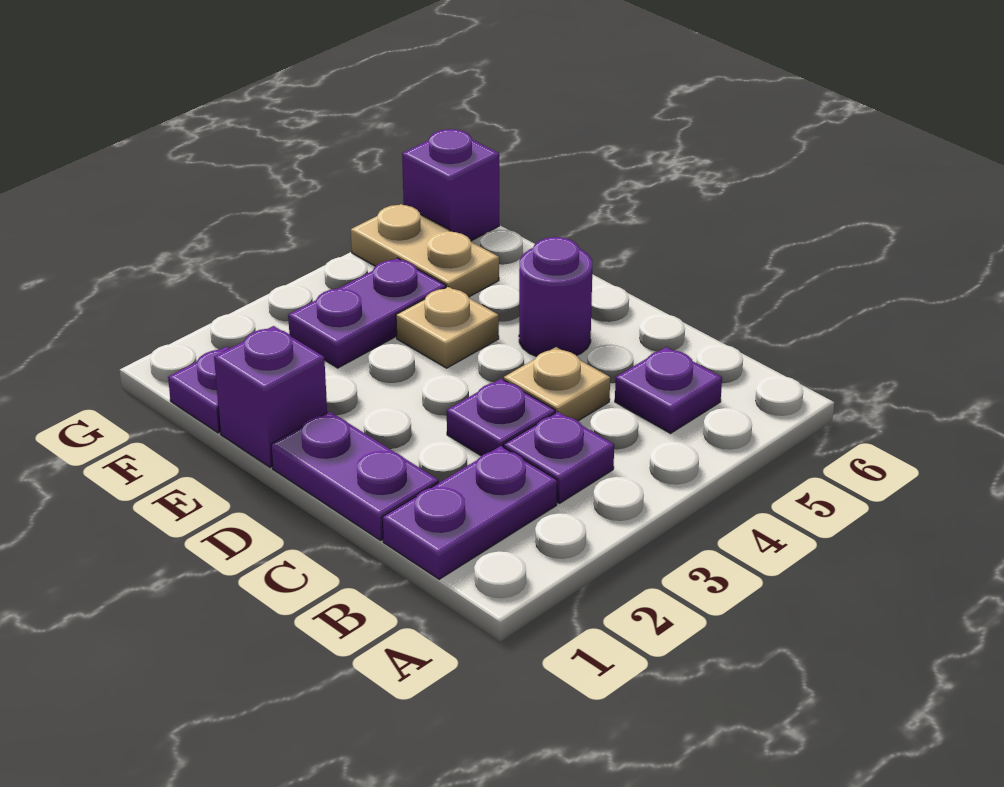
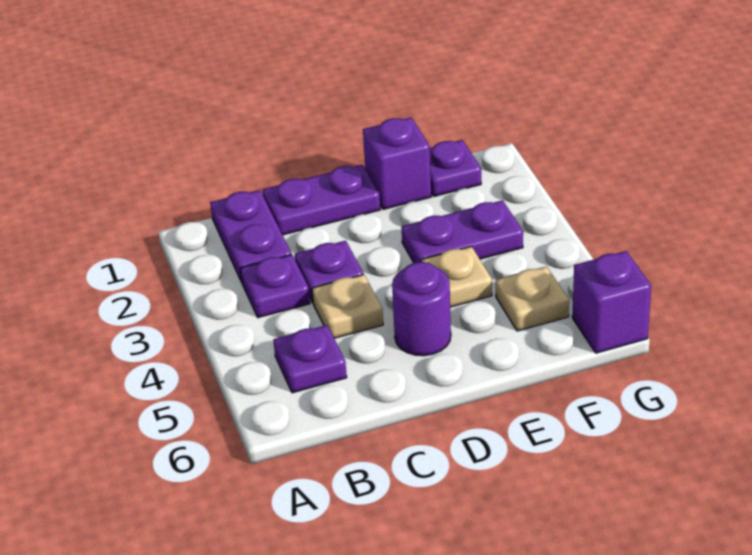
purple 1x2 plate [288,258,446,368] -> purple 1x2 plate turned to [401,200,523,263]
tan 1x2 plate [351,204,499,297] -> tan 1x1 plate [496,266,569,331]

